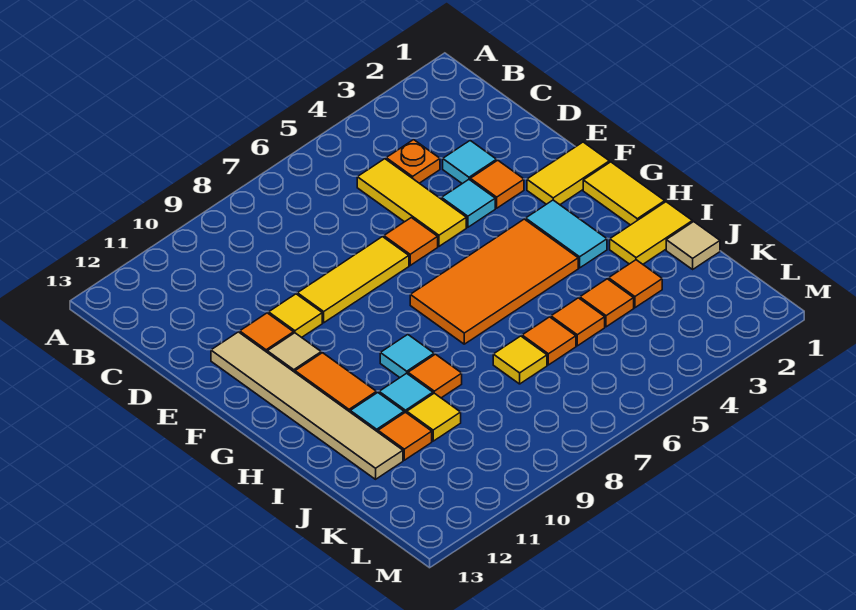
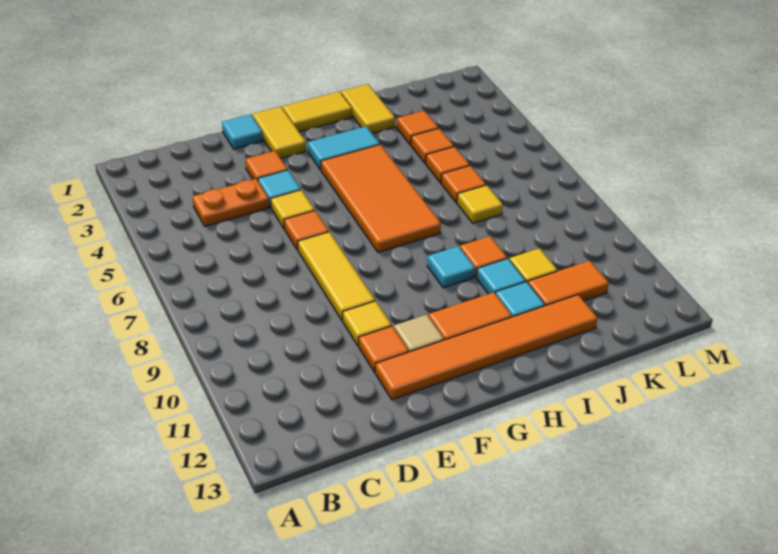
orange 1x1 plate [386,140,440,183] -> orange 1x2 plate [192,179,269,226]
yellow 1x3 tile [357,159,466,246] -> yellow 1x1 tile [271,190,315,228]
cyan 1x1 tile [443,141,496,184] -> cyan 1x1 tile moved to [222,114,263,149]
tan 1x6 tile [211,332,403,479] -> orange 1x6 tile [375,295,598,400]
tan 1x1 tile [666,222,720,269] -> none
orange 1x1 tile [378,412,432,460] -> orange 1x2 tile [528,261,609,306]

